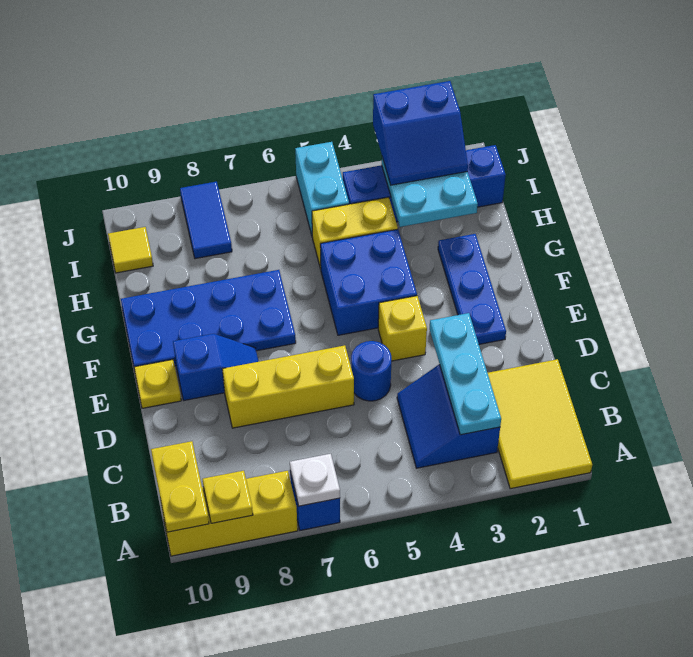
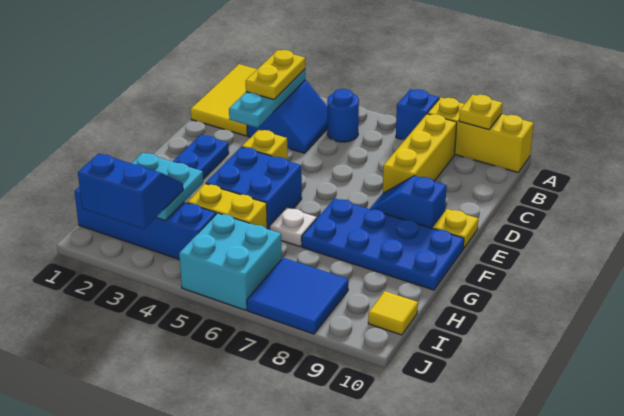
white 1x1 plate [290,454,340,506] -> white 1x1 plate moved to [270,207,316,247]
yellow 1x2 plate [151,441,209,532] -> yellow 1x2 plate moved to [246,50,305,100]
blue 1x1 round brick [351,341,392,401] -> blue 1x1 round brick moved to [327,89,359,142]
yellow 1x3 brick [222,345,354,428] -> yellow 1x3 brick turned to [383,114,457,193]
cyan 1x2 brick [295,142,349,235] -> cyan 2x2 brick [179,213,282,310]
blue 1x2 tile [180,182,232,259] -> blue 2x2 tile [247,258,349,334]

